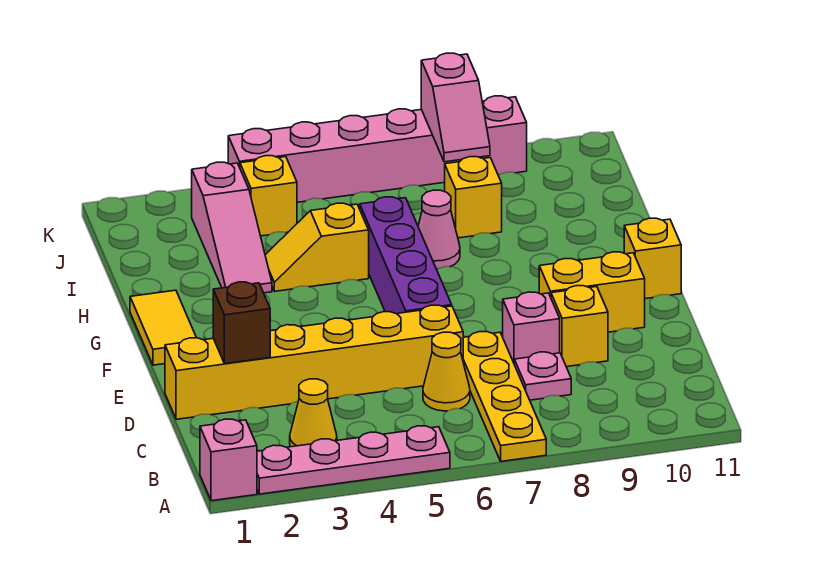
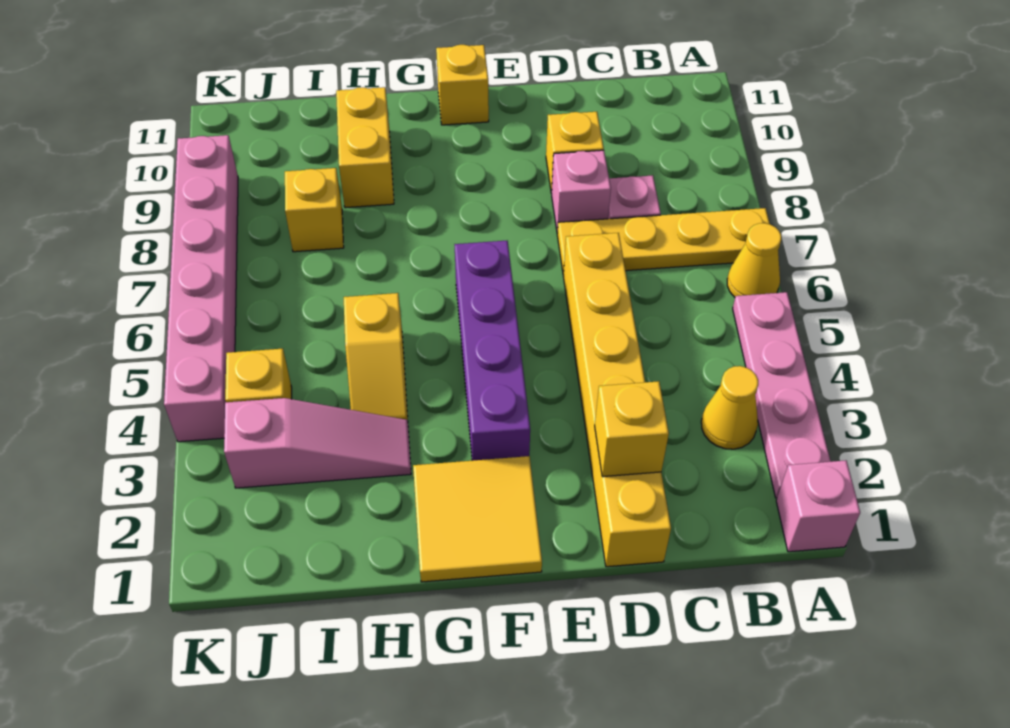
yellow 1x1 cone [423,332,470,411] -> yellow 1x1 cone moved to [727,223,781,297]
brown 1x1 brick [213,282,270,364] -> yellow 1x1 brick [595,381,669,477]
purple 1x4 brick [360,197,452,314] -> purple 1x4 brick turned to [454,241,530,460]
yellow 1x2 brick [539,252,645,332] -> yellow 1x2 brick moved to [336,87,394,208]
yellow 1x2 tile [130,290,196,365] -> yellow 2x2 tile [413,456,542,582]
pink 1x1 cone [418,190,460,269] -> none
pink 1x2 slope [421,53,490,162] -> none

